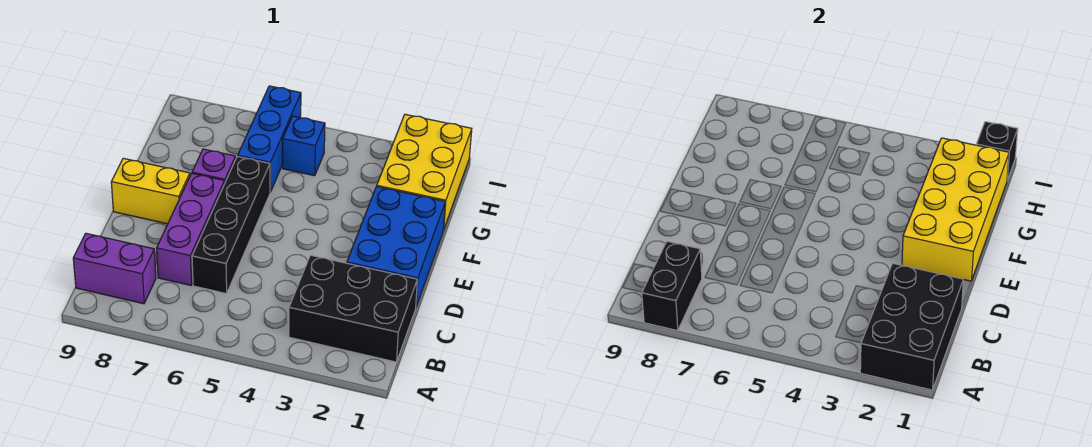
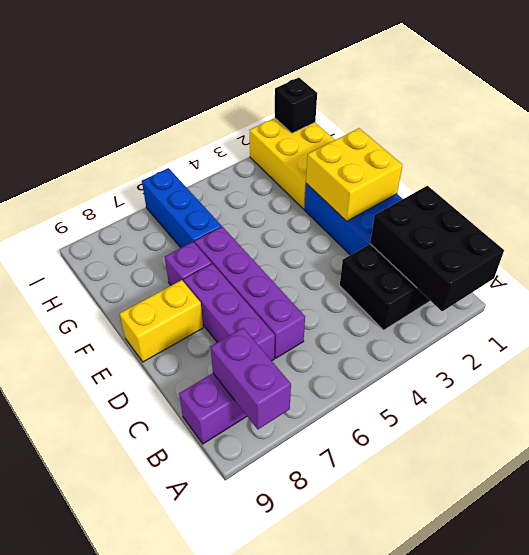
black 1x2 brick [642,241,702,331] -> purple 1x2 brick [211,328,291,429]
black 1x4 brick [192,156,270,294] -> purple 1x4 brick [195,227,305,358]
yellow 2x4 brick [902,138,1009,281] -> yellow 2x2 brick [306,128,402,221]
blue 1x1 brick [283,116,325,176] -> none

